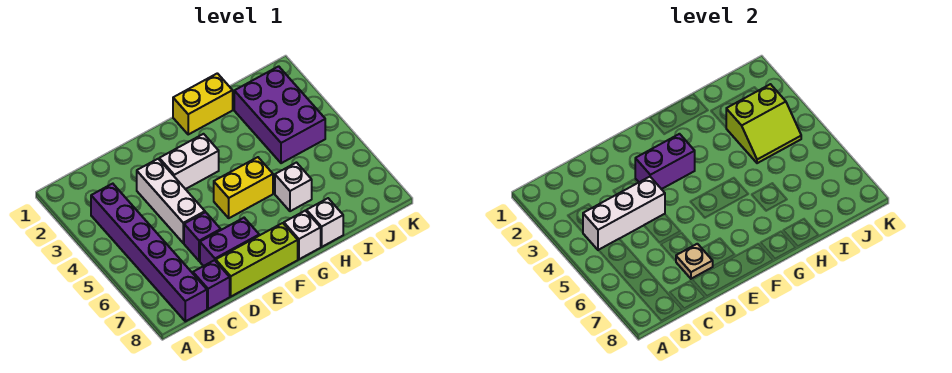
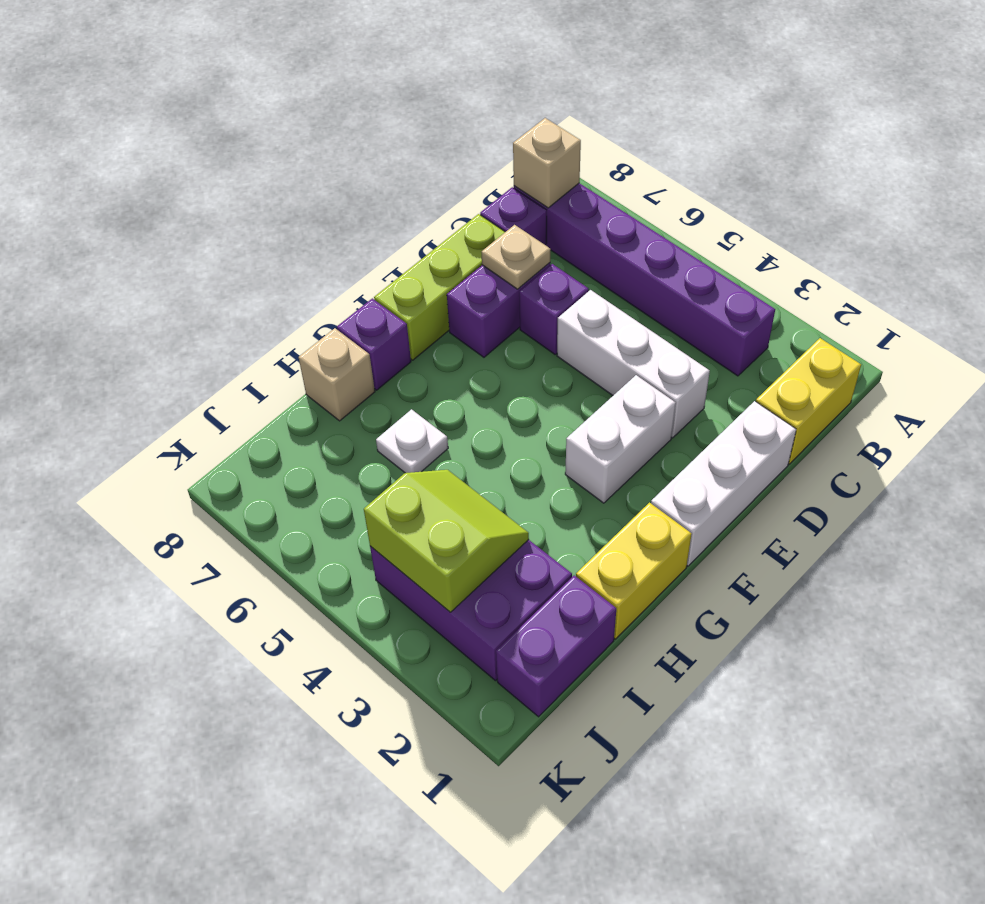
white 1x3 brick [583,177,665,250] -> white 1x3 brick moved to [651,401,796,566]
none -> tan 1x1 brick [513,118,581,208]
purple 1x2 brick [635,134,695,189] -> purple 1x2 brick moved to [496,575,616,717]
yellow 1x2 brick [214,157,273,218] -> yellow 1x2 brick moved to [756,338,861,464]
white 1x1 brick [284,211,321,259] -> purple 1x1 brick [337,298,411,390]
white 1x1 brick [275,163,312,211] -> white 1x1 plate [376,409,448,473]
white 1x1 brick [307,198,343,247] -> tan 1x1 brick [299,328,375,421]
lime 2x2 slope [726,84,801,163] -> lime 2x2 slope turned to [364,470,529,612]

